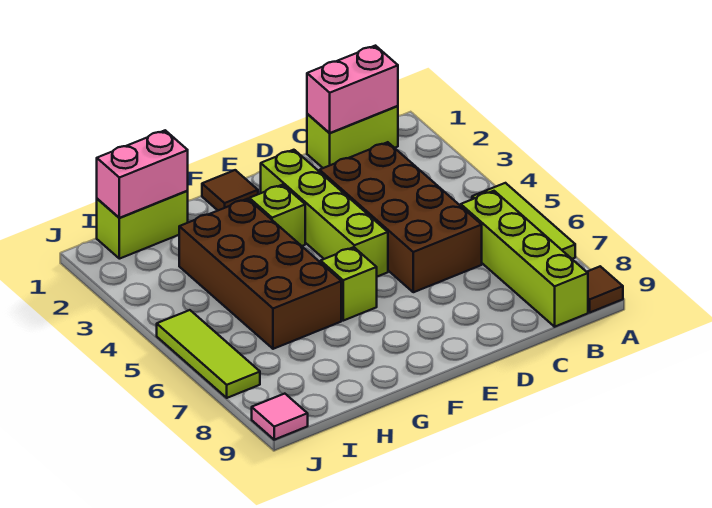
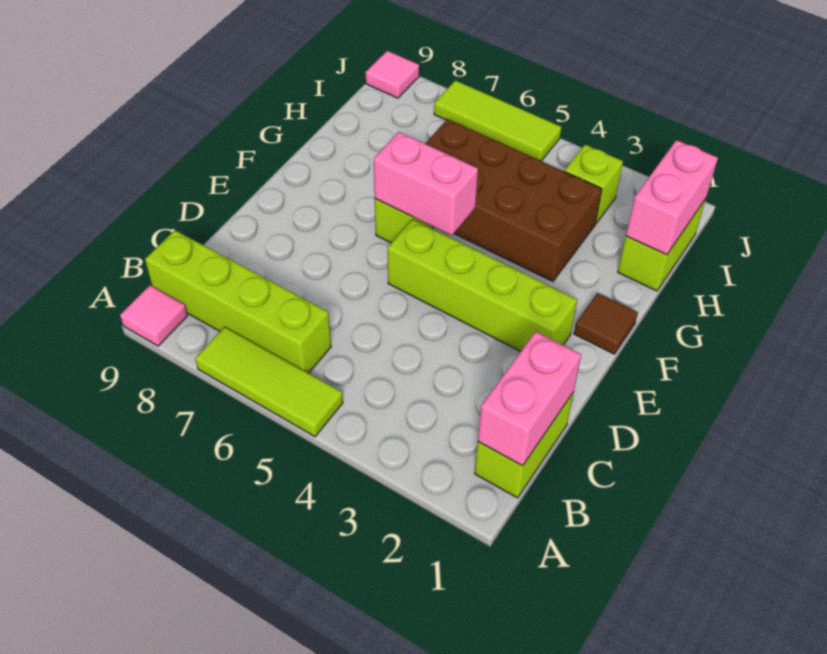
brown 1x1 tile [587,266,623,312] -> pink 1x1 tile [120,285,188,346]
brown 2x4 brick [320,142,482,292] -> none
lime 1x1 brick [249,185,305,246] -> lime 1x1 brick moved to [564,145,623,224]
none -> pink 1x2 brick [373,132,478,236]

